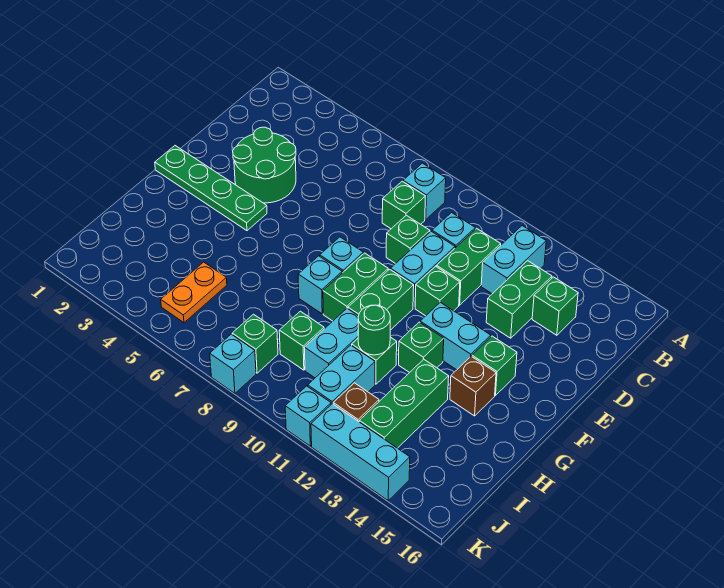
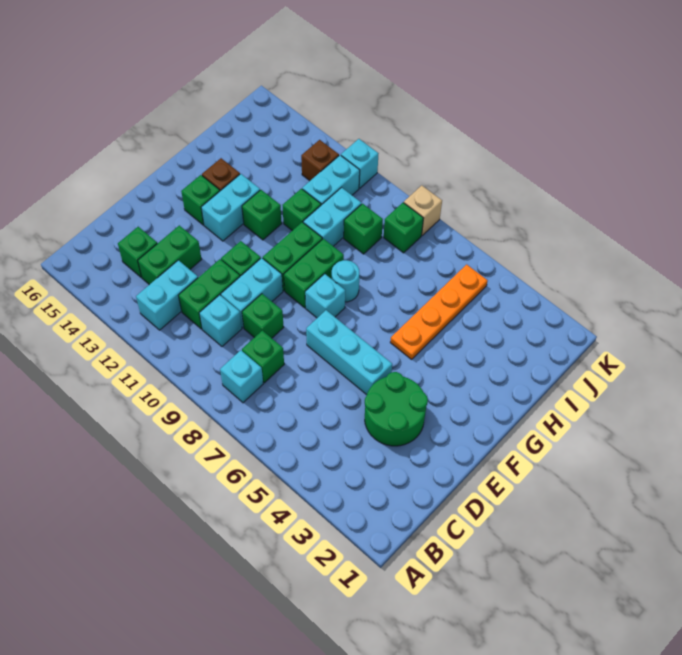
green 1x4 plate [155,146,267,231] -> none
cyan 1x2 brick [420,302,491,370] -> cyan 1x2 brick turned to [201,174,260,241]
cyan 1x1 brick [298,256,342,314] -> cyan 1x1 round brick [332,260,360,302]
green 1x1 round brick [358,305,390,355] -> none
green 1x3 brick [359,359,449,448] -> none
orange 1x2 plate [161,262,227,323] -> orange 1x4 plate [390,264,488,359]
cyan 1x1 brick [210,334,256,393] -> tan 1x1 brick [404,185,442,235]
cyan 1x3 brick [311,404,410,500] -> cyan 1x3 brick moved to [306,310,392,395]

